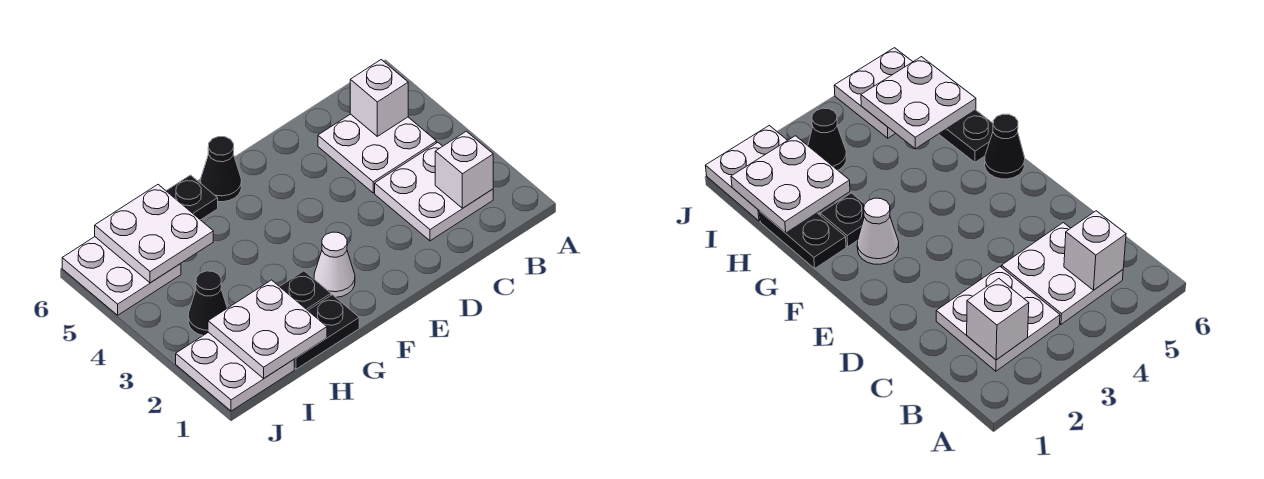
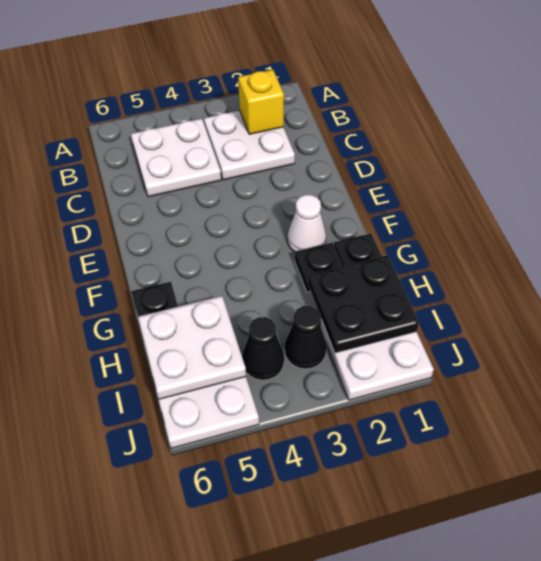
white 1x1 brick [435,131,493,208] -> yellow 1x1 brick [238,70,284,134]
white 1x1 brick [350,60,408,136] -> none
black 1x1 cone [201,137,242,202] -> black 1x1 cone moved to [242,317,284,380]
white 2x2 plate [208,280,327,378] -> black 2x2 plate [308,255,419,353]

